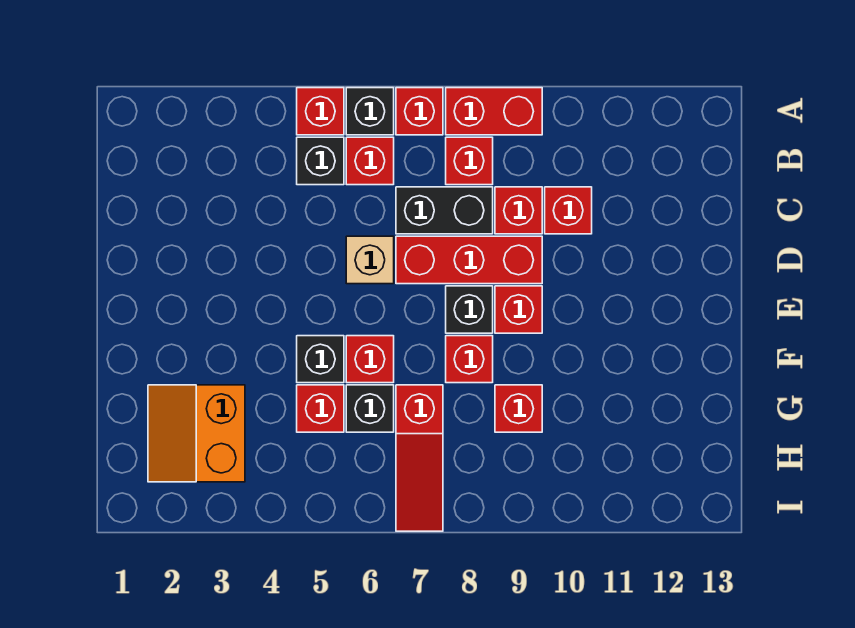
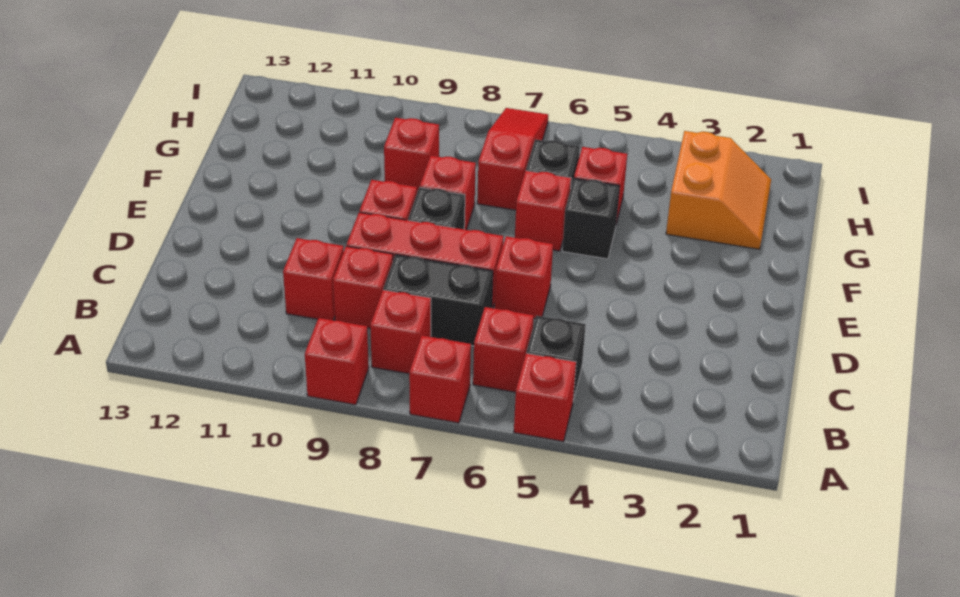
black 1x1 brick [346,88,394,135] -> none
red 1x2 brick [446,88,542,135] -> red 1x1 brick [305,318,369,405]
tan 1x1 brick [346,236,394,284] -> red 1x1 brick [495,236,553,319]

